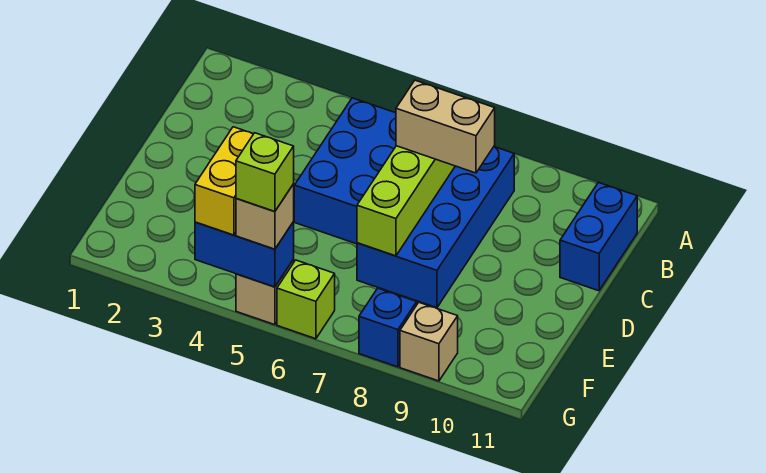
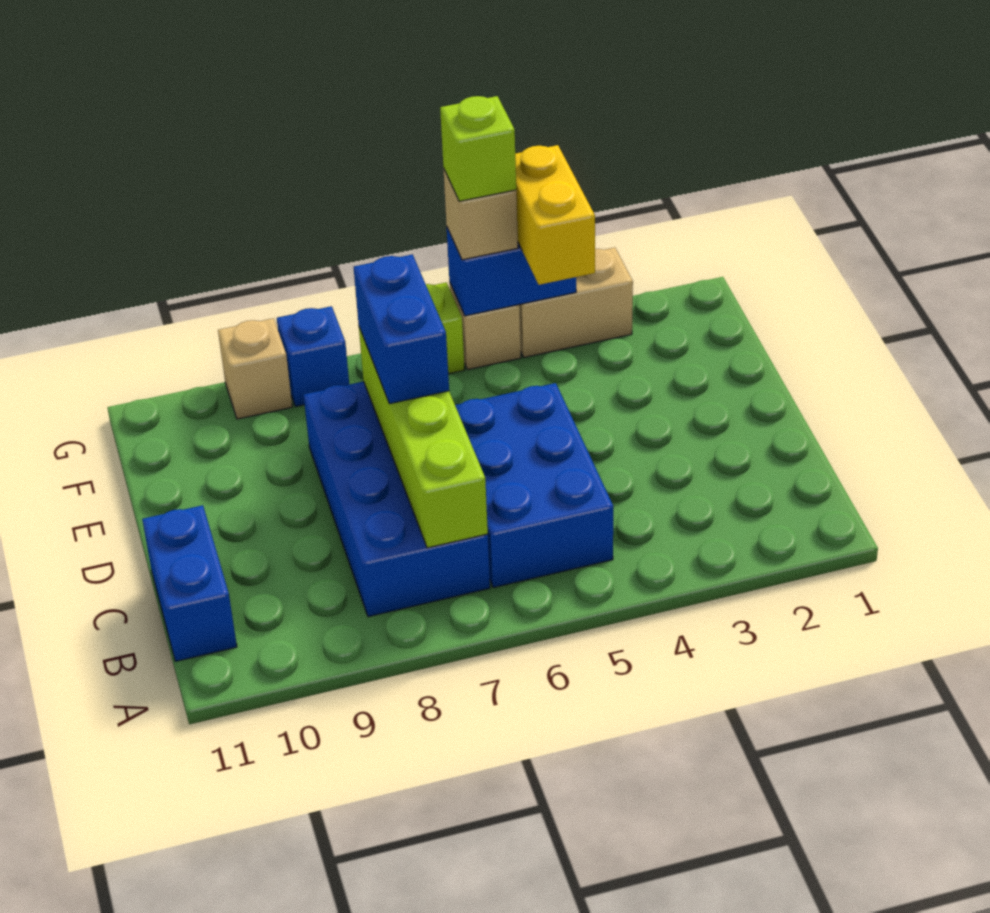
tan 1x2 brick [396,80,495,173] -> tan 1x2 brick moved to [519,248,633,357]
none -> blue 1x2 brick [354,254,449,404]

